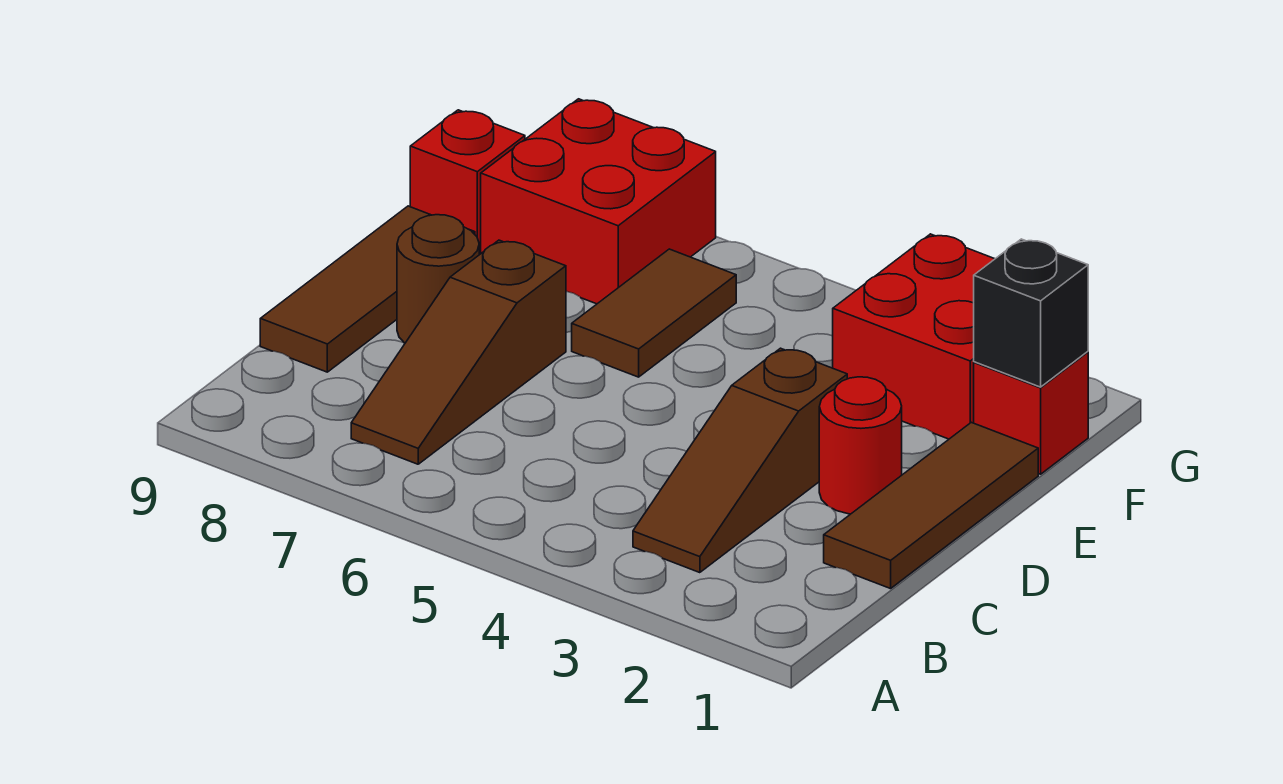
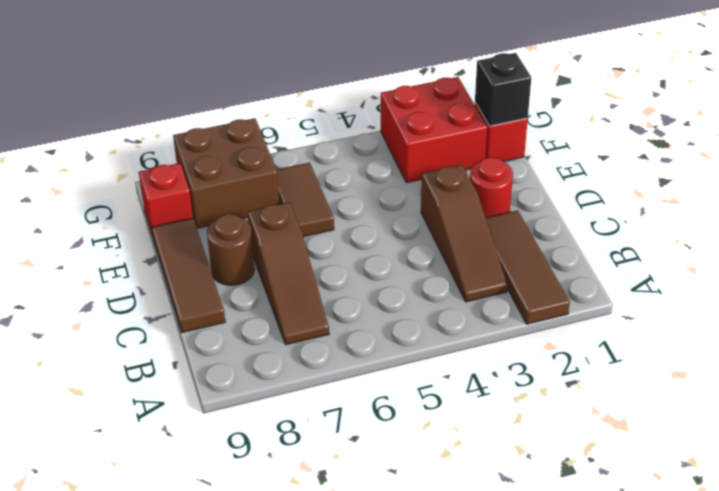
brown 1x3 tile [824,422,1038,589] -> brown 1x3 tile moved to [486,210,570,324]
red 2x2 brick [481,99,716,304] -> brown 2x2 brick [173,118,279,228]

